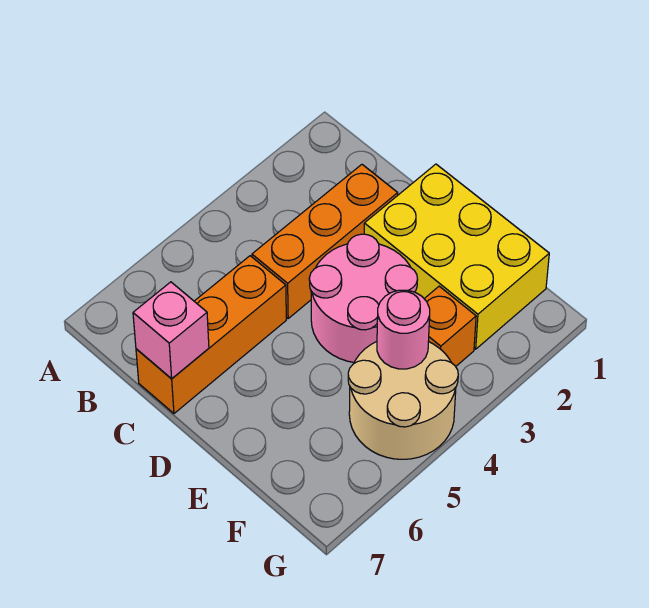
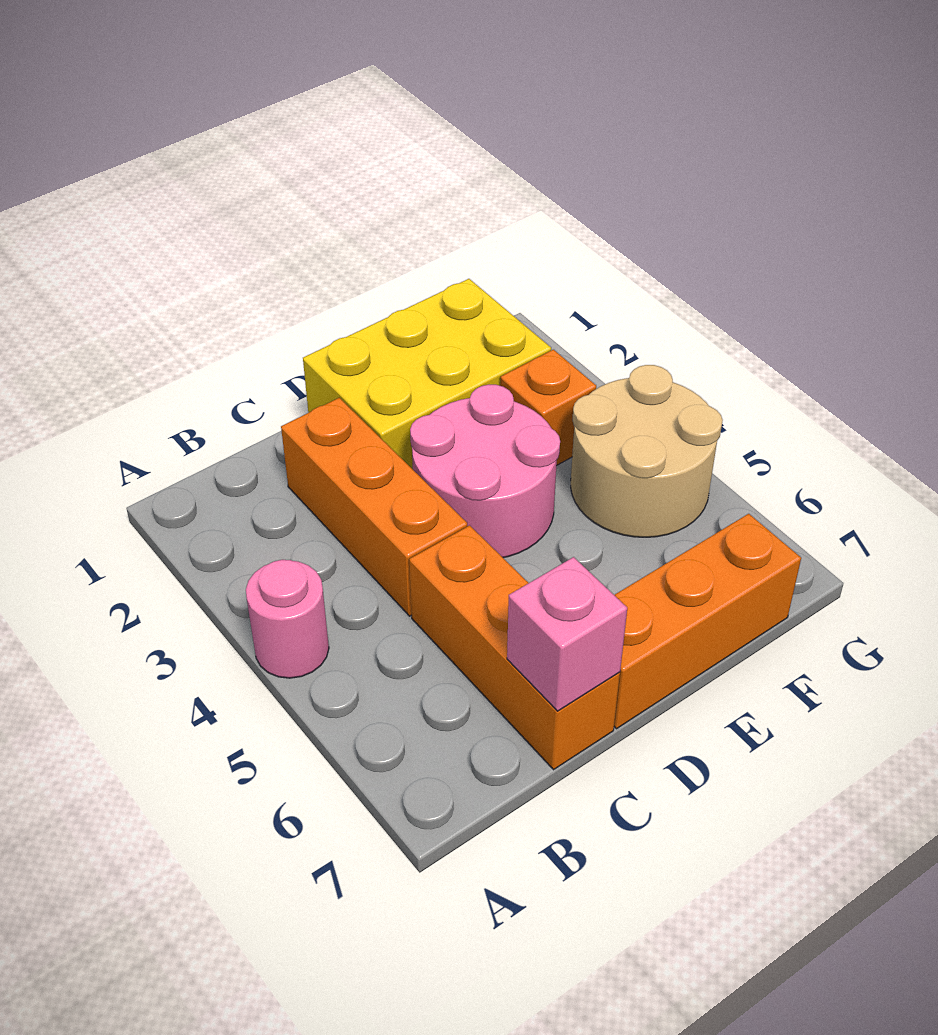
none -> orange 1x3 brick [614,514,801,729]
pink 1x1 round brick [377,290,430,369] -> pink 1x1 round brick moved to [246,560,329,678]

